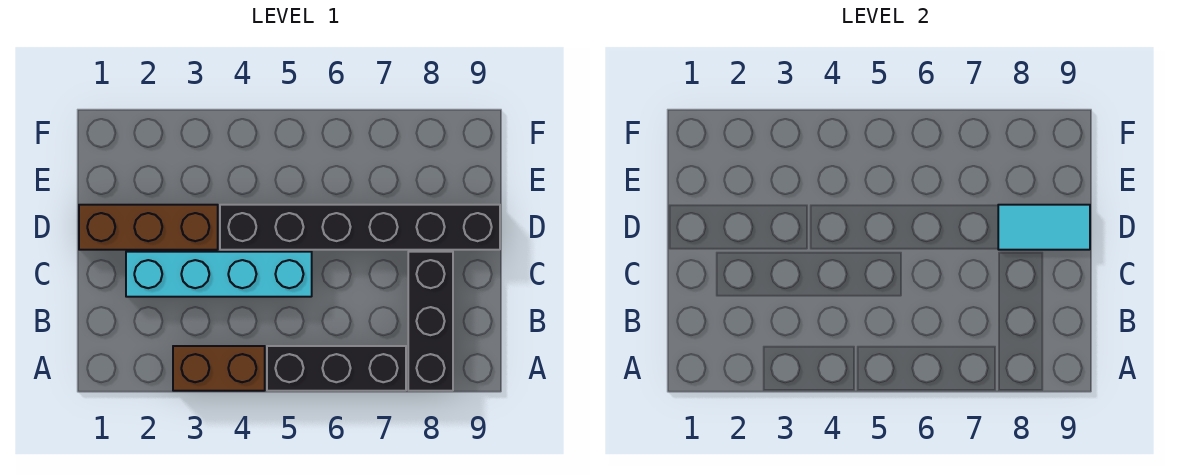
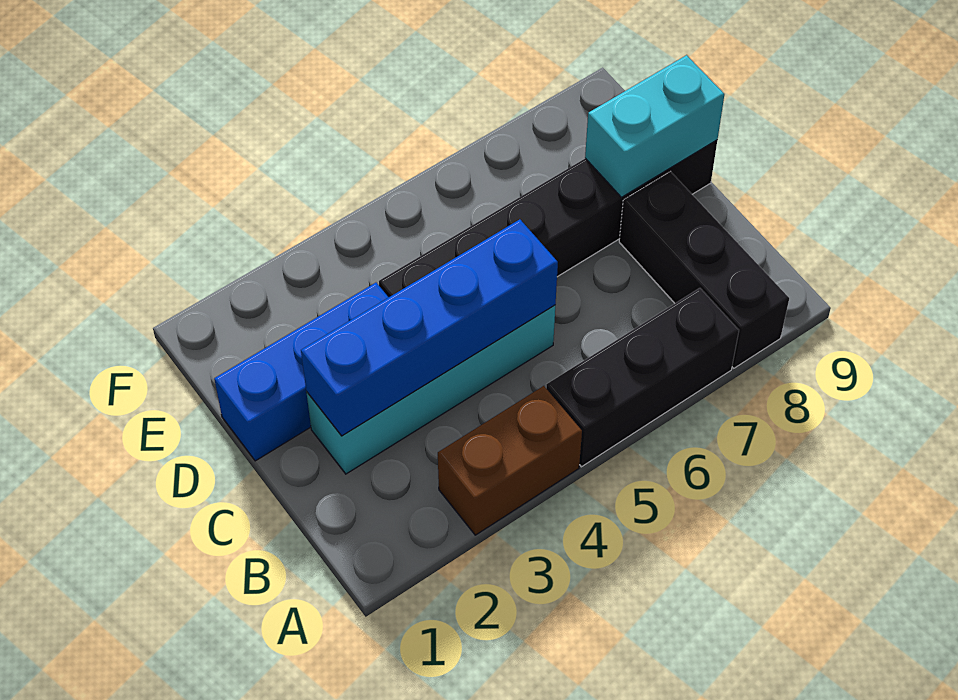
none -> blue 1x4 brick [301,219,558,436]
brown 1x3 brick [79,205,218,250] -> blue 1x3 brick [214,283,389,461]
cyan 1x2 tile [998,205,1090,250] -> cyan 1x2 brick [585,55,724,197]

